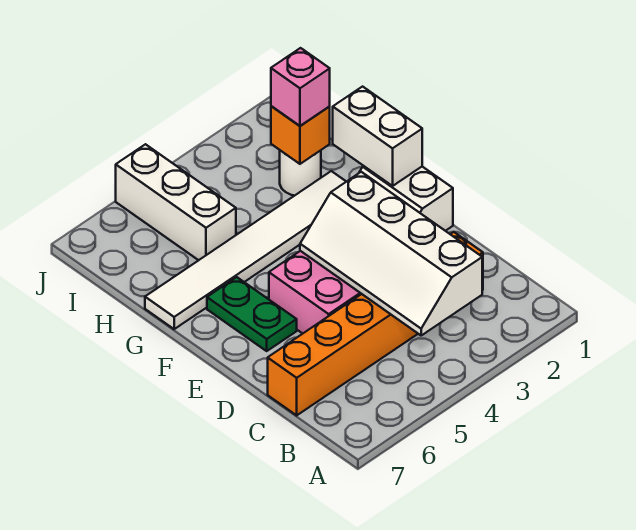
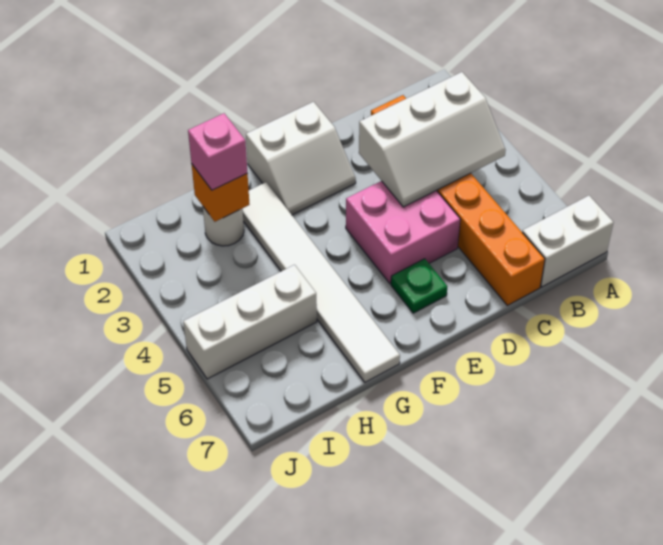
white 2x4 slope [300,172,482,335] -> white 2x3 slope [359,72,506,207]
green 1x2 plate [207,277,297,351] -> green 1x1 plate [391,259,447,313]
white 1x2 brick [333,87,422,186] -> white 1x2 brick moved to [522,196,614,287]

